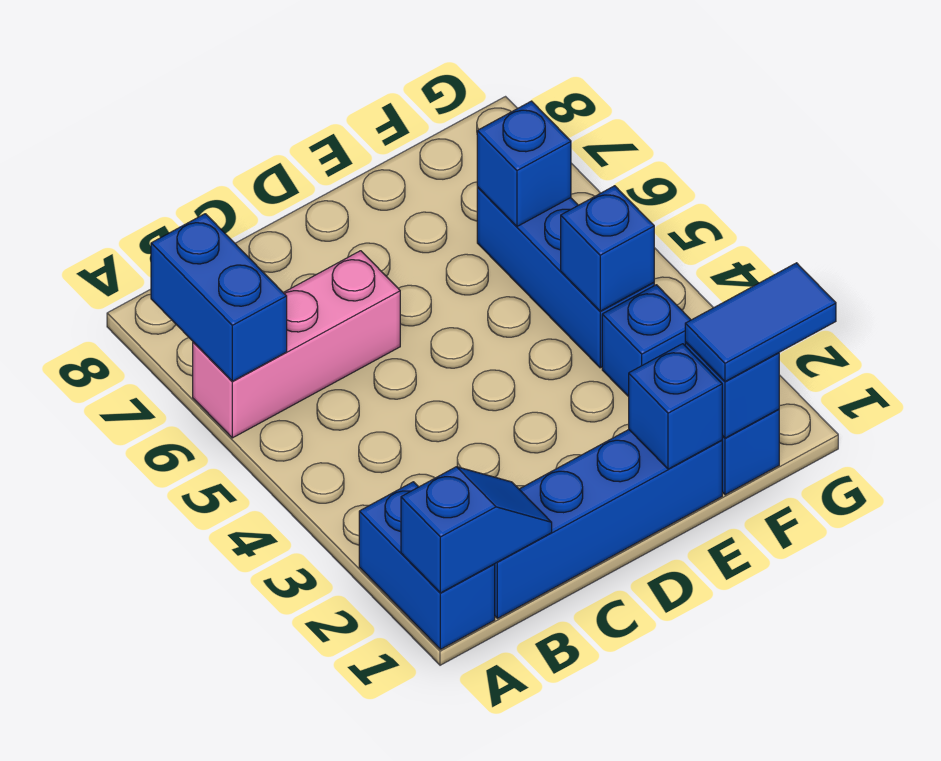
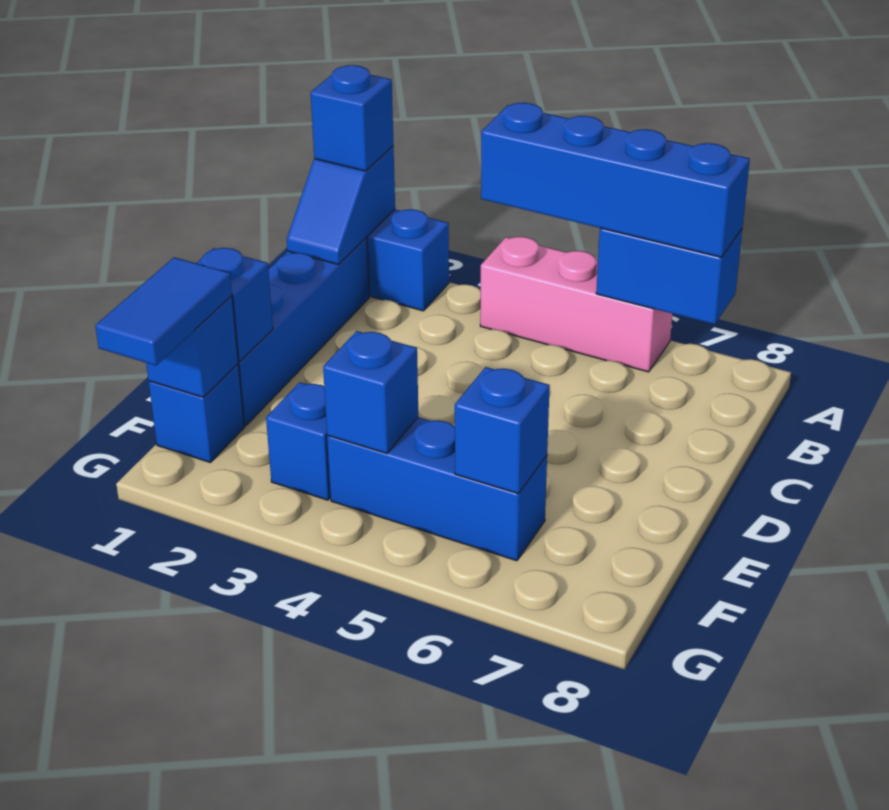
none -> blue 1x1 brick [311,65,394,171]
none -> blue 1x4 brick [481,103,750,257]
pink 1x3 brick [193,251,400,438] -> pink 1x3 brick turned to [480,237,672,372]

